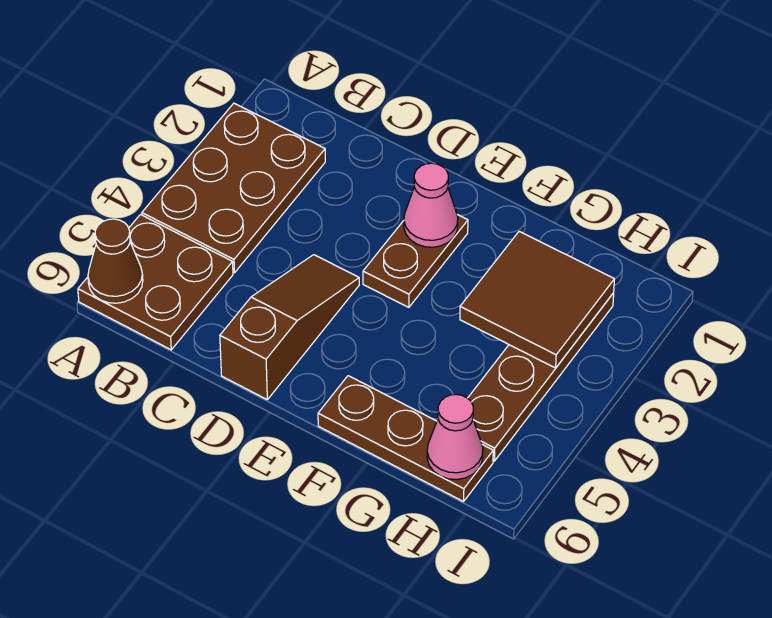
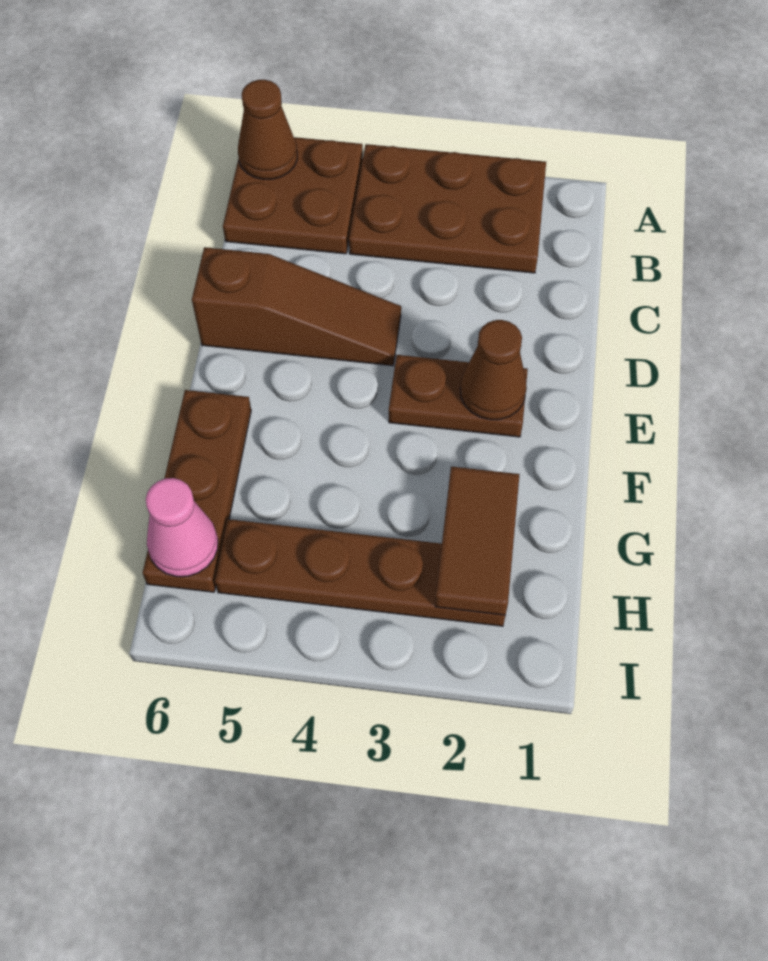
pink 1x1 cone [404,163,458,247] -> brown 1x1 cone [460,320,527,420]
brown 2x2 tile [460,231,614,368] -> brown 1x2 tile [435,466,520,615]

